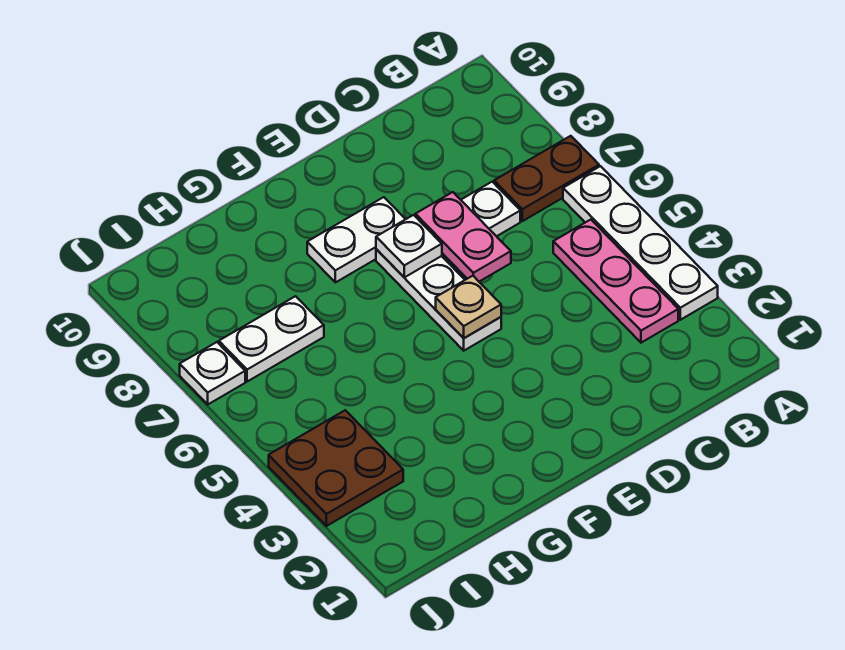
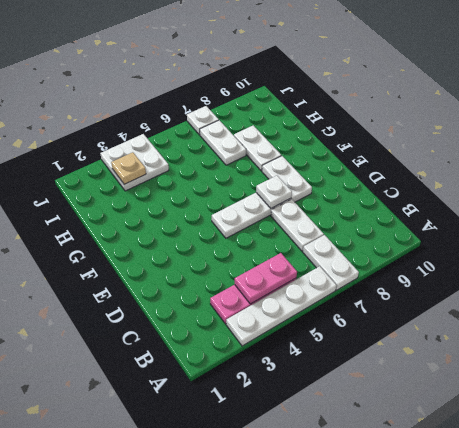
brown 1x2 plate [494,136,599,221] -> white 1x2 plate [303,235,359,290]
pink 1x2 plate [415,192,511,282] -> pink 1x2 plate moved to [235,253,297,304]
tan 1x1 plate [436,276,501,338] -> tan 1x1 plate moved to [111,152,146,184]
none -> white 1x2 plate [234,125,281,171]
brown 2x2 plate [269,410,403,526] -> white 2x2 plate [100,134,169,191]

